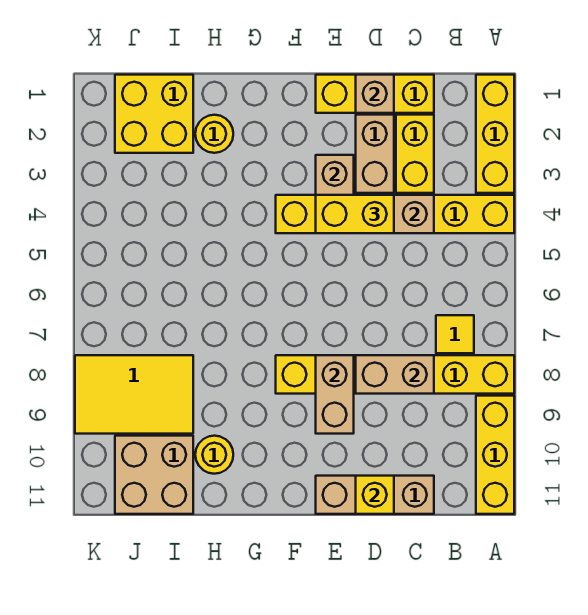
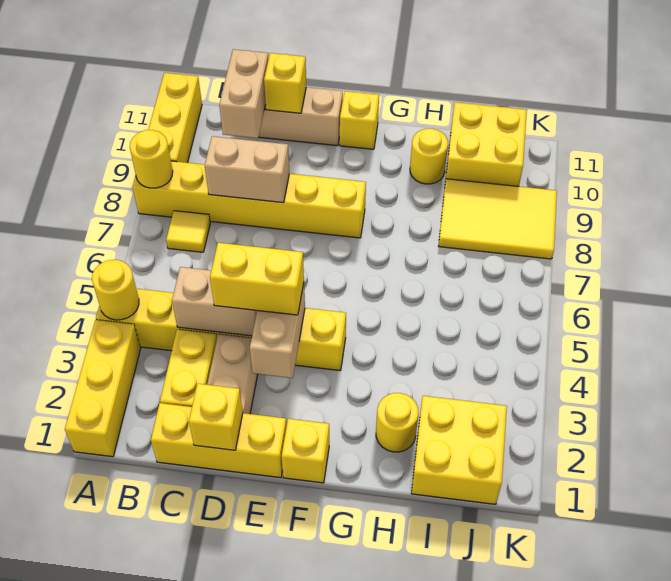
none -> yellow 1x1 round brick [92,260,139,320]
none -> yellow 1x1 round brick [130,130,173,188]
tan 1x1 brick [356,75,394,113] -> yellow 1x1 brick [189,384,243,450]
tan 1x2 brick [316,355,354,434] -> tan 1x2 brick moved to [219,49,269,138]
none -> yellow 1x1 brick [282,419,329,483]
none -> yellow 1x1 brick [340,91,379,149]
tan 2x2 brick [115,436,193,514] -> yellow 2x2 brick [446,102,527,186]

